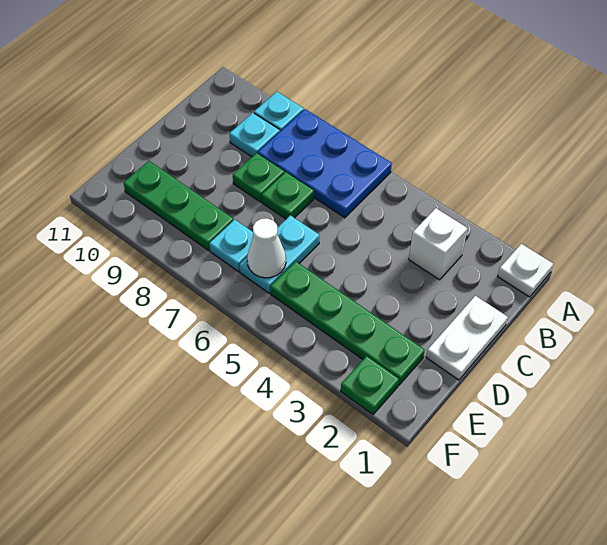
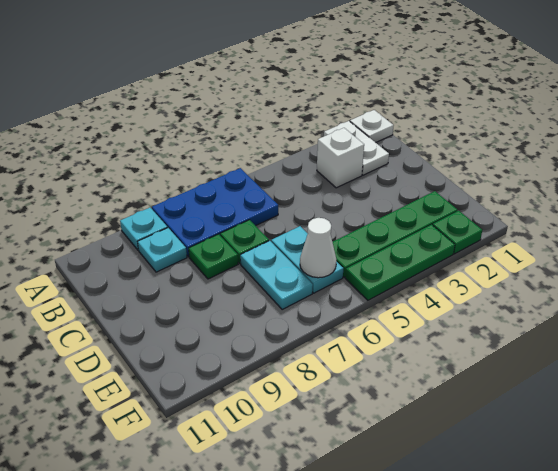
white 1x2 plate [426,296,508,380] -> white 1x2 plate moved to [324,121,389,175]
cyan 1x1 plate [209,220,253,272] -> cyan 1x2 plate [240,241,313,309]
green 1x3 plate [124,161,233,251] -> green 1x3 plate moved to [345,225,455,300]

